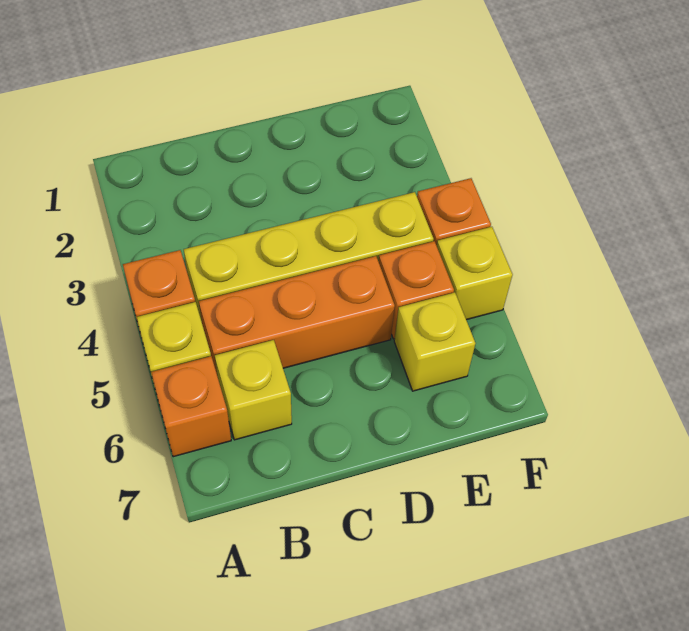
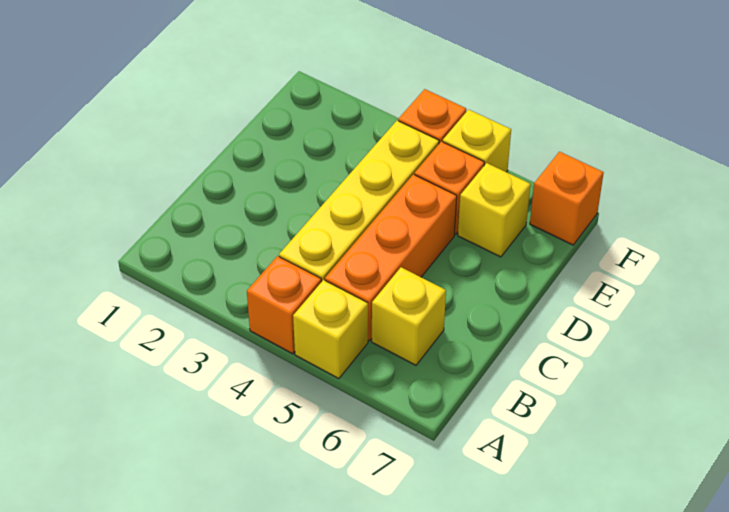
orange 1x1 brick [151,356,231,457] -> orange 1x1 brick moved to [530,152,604,245]

